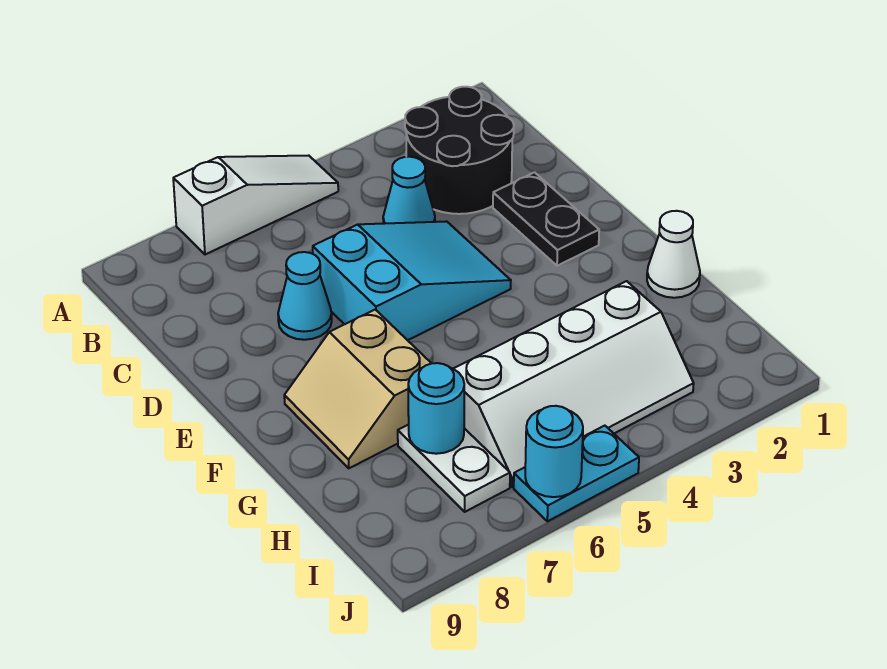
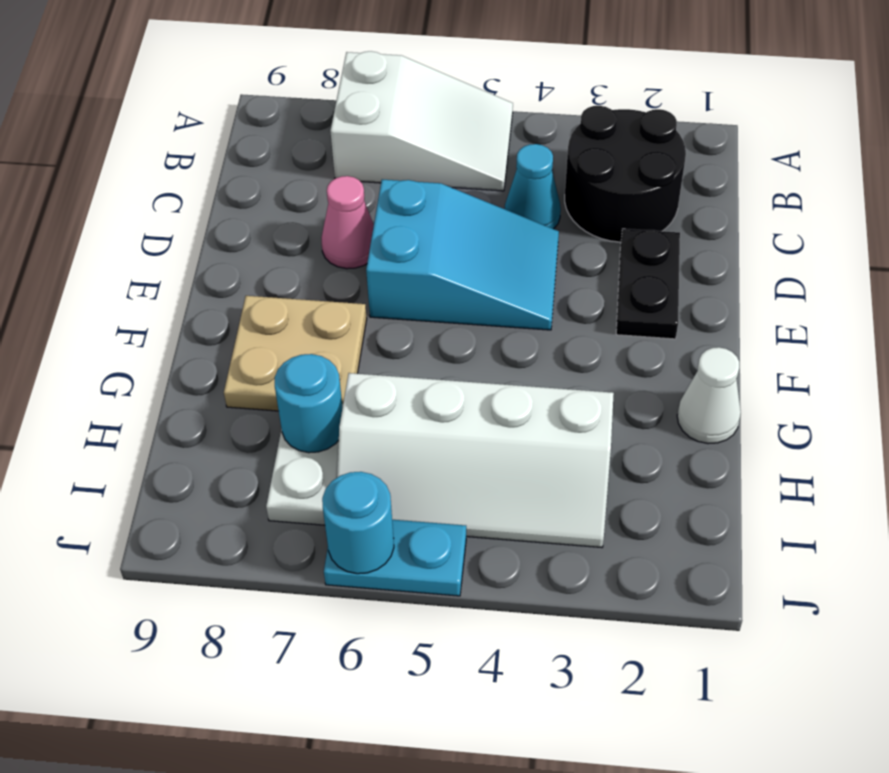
white 1x3 slope [173,156,338,255] -> white 2x3 slope [330,51,513,191]
cyan 1x1 cone [278,252,332,340] -> pink 1x1 cone [321,176,374,269]
tan 2x2 slope [284,310,431,468] -> tan 2x2 plate [224,296,367,411]

